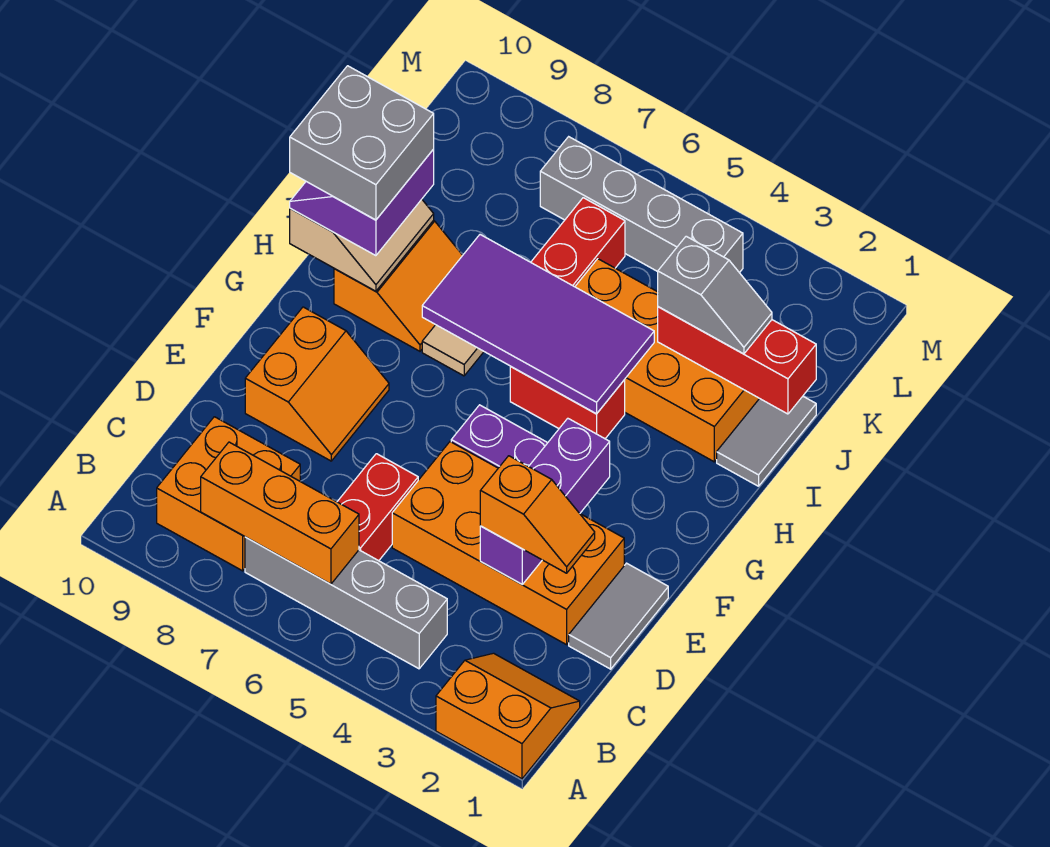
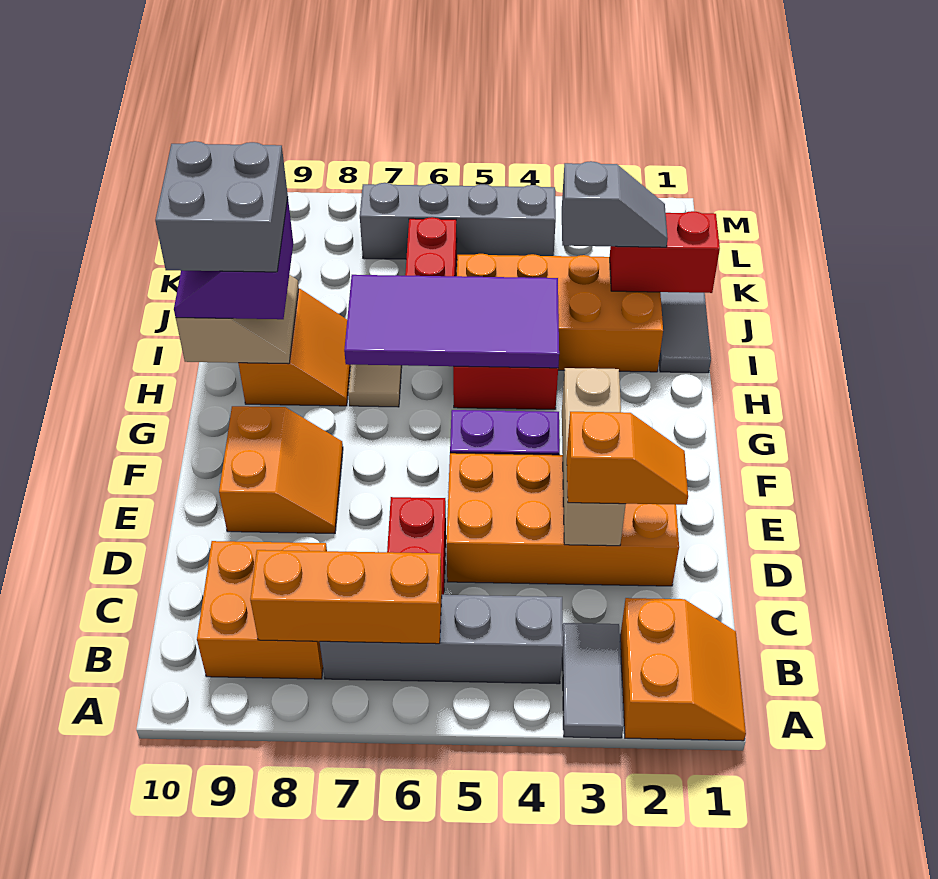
orange 2x2 slope [436,653,580,779] -> orange 2x2 slope turned to [620,598,746,741]
grey 1x2 tile [569,563,668,669] -> grey 1x2 tile moved to [562,623,624,738]
purple 1x3 brick [480,418,610,584] -> tan 1x3 brick [562,368,626,546]
red 1x3 brick [658,307,816,414] -> red 1x2 brick [610,211,720,293]

